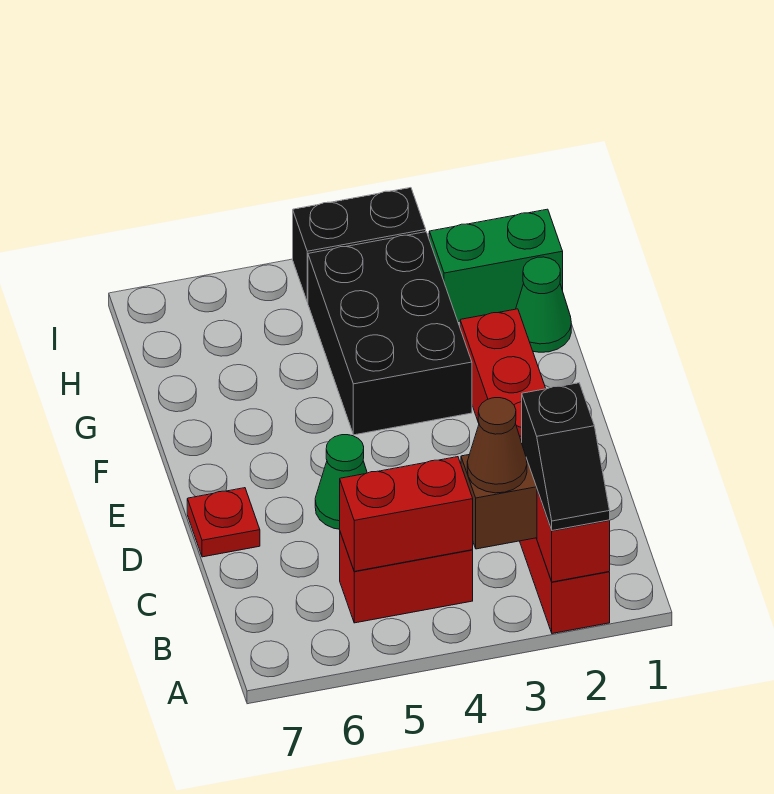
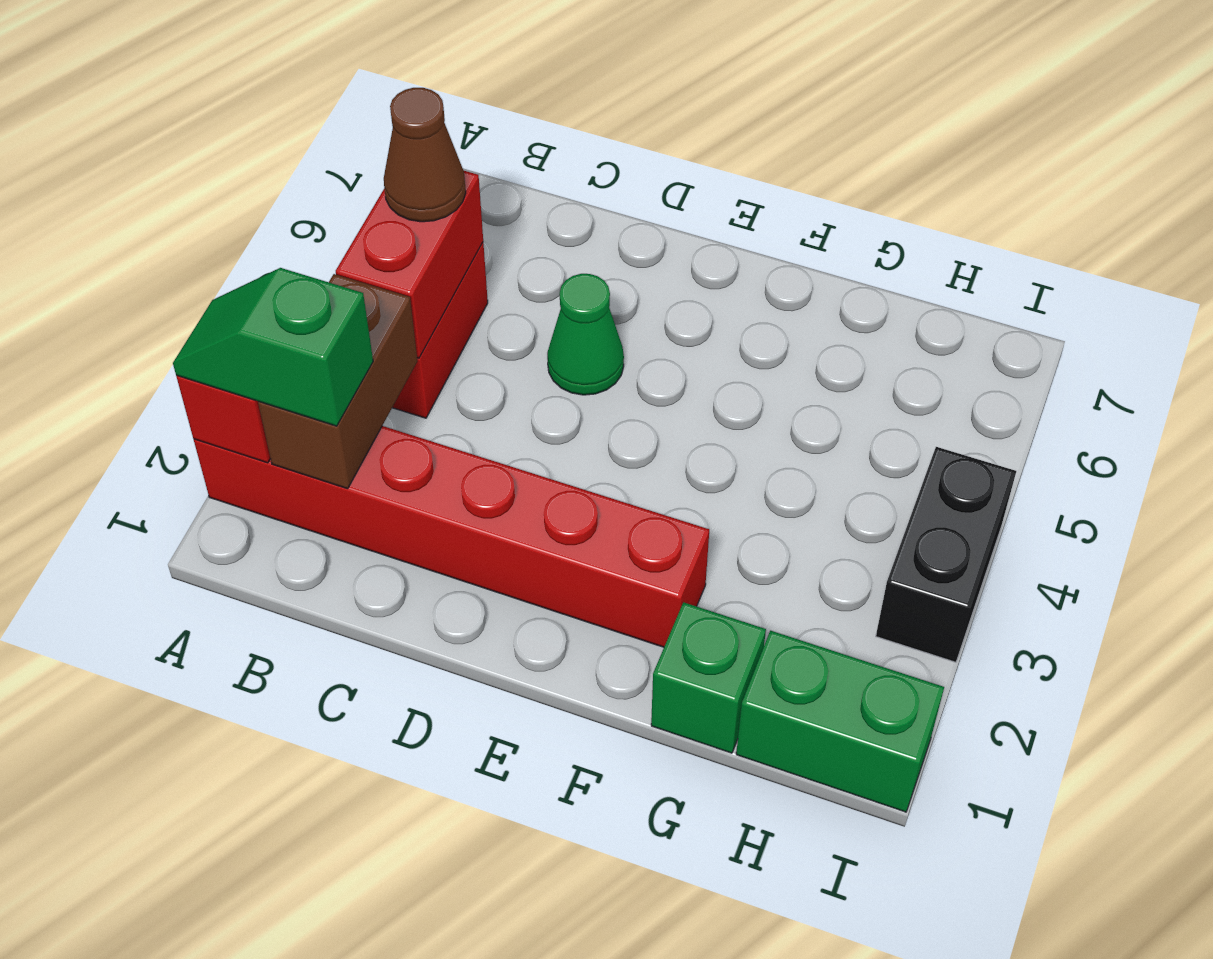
black 1x2 slope [522,383,610,530] -> green 1x2 slope [173,268,373,426]
brown 1x1 cone [467,398,527,493] -> brown 1x1 cone moved to [384,88,466,222]
red 1x1 plate [187,488,260,557] -> none
black 2x3 brick [308,232,472,435] -> none
green 1x1 cone [516,257,571,352] -> green 1x1 brick [651,602,766,753]
green 1x2 brick [429,209,563,322] -> green 1x2 brick turned to [736,631,944,812]

